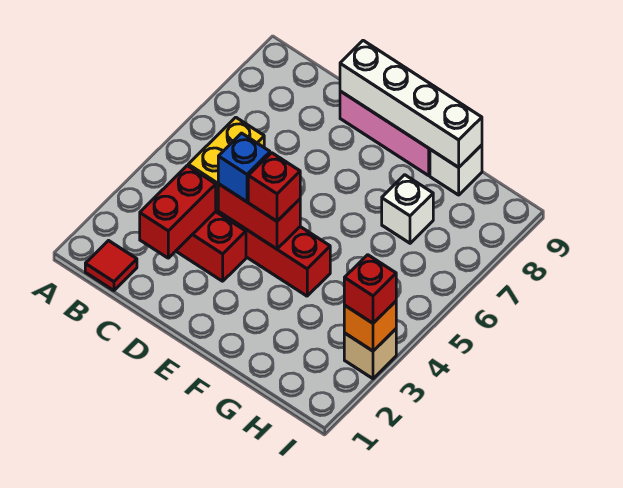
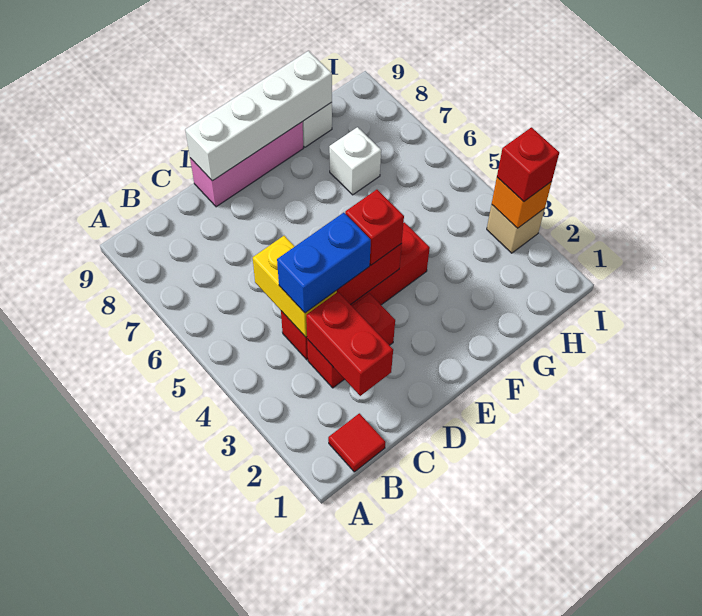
blue 1x1 brick [218,133,270,202] -> blue 1x2 brick [277,213,371,313]

